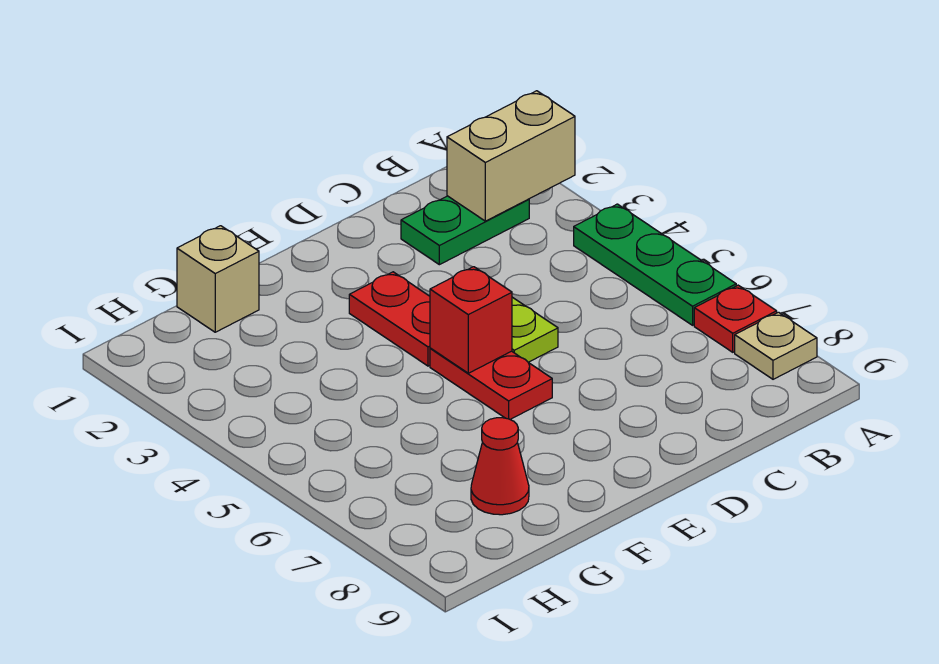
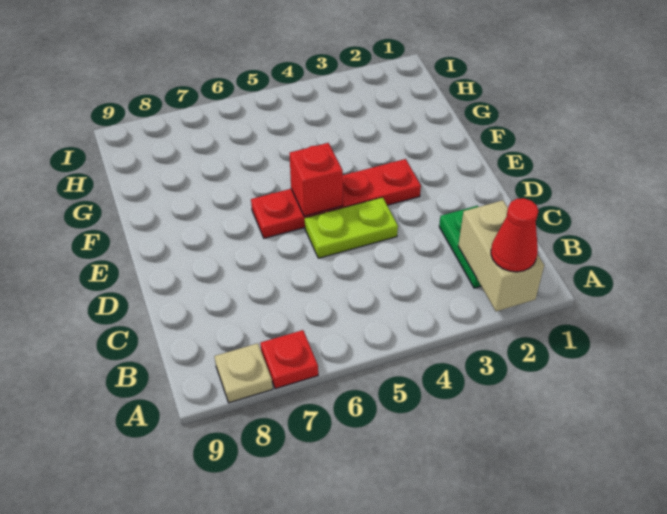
green 1x3 plate [574,204,736,325] -> none
tan 1x1 brick [177,226,259,332] -> none
red 1x1 cone [471,418,529,515] -> red 1x1 cone moved to [491,198,538,272]

